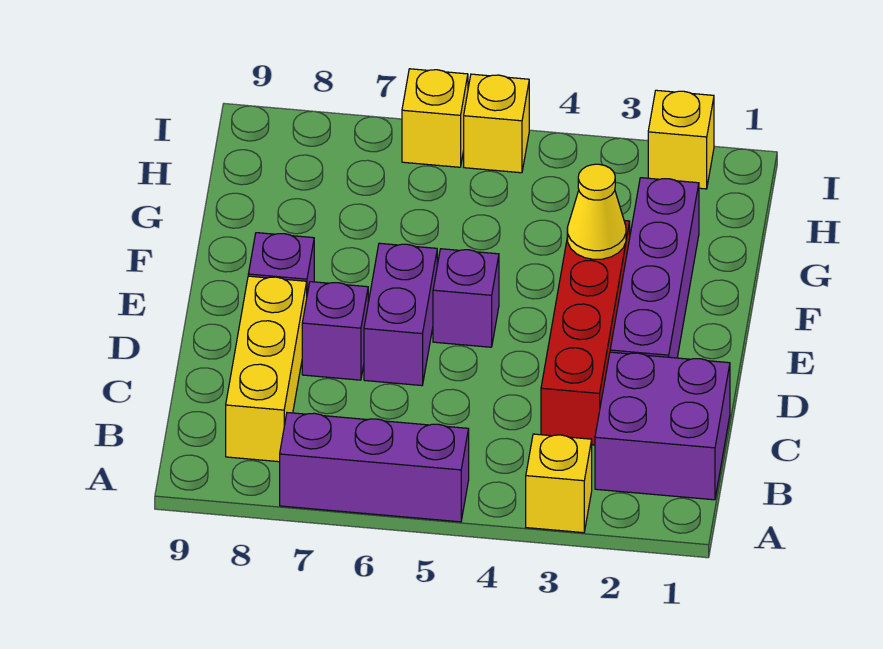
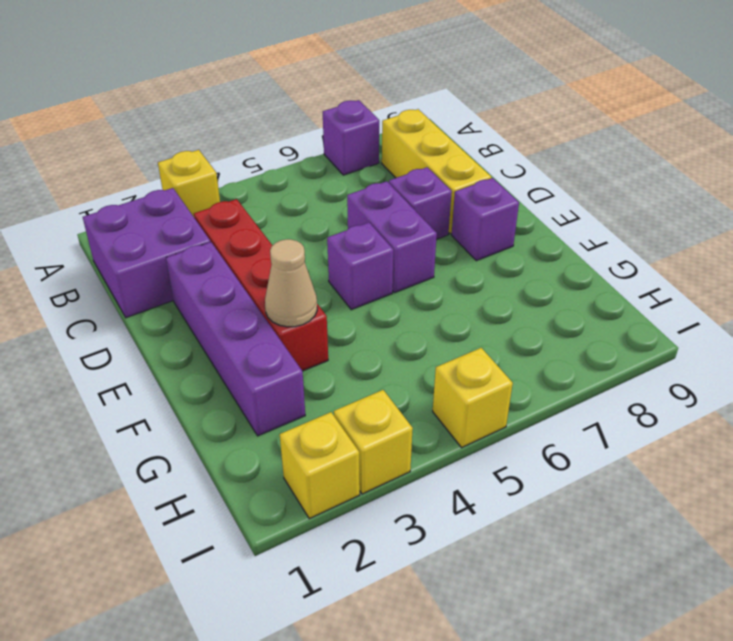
purple 1x3 brick [280,413,469,522] -> purple 1x1 brick [323,100,379,175]
yellow 1x1 cone [567,164,626,259] -> tan 1x1 cone [265,239,317,327]
yellow 1x1 brick [402,69,468,167] -> yellow 1x1 brick moved to [334,390,413,494]

